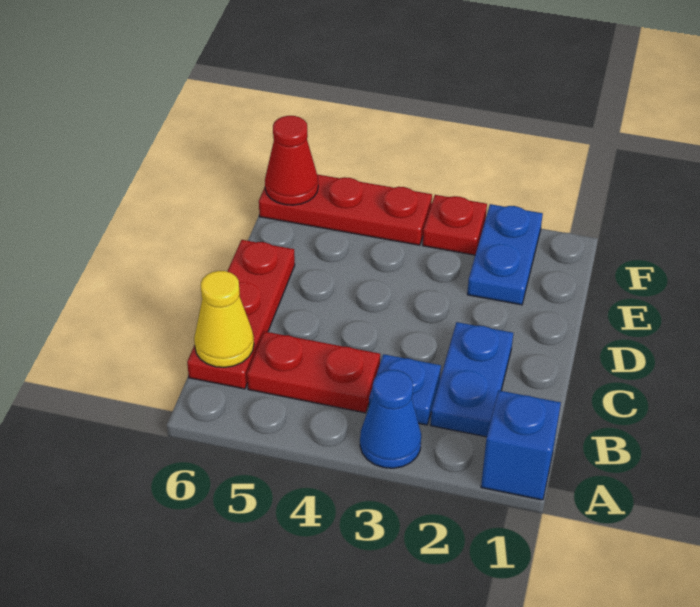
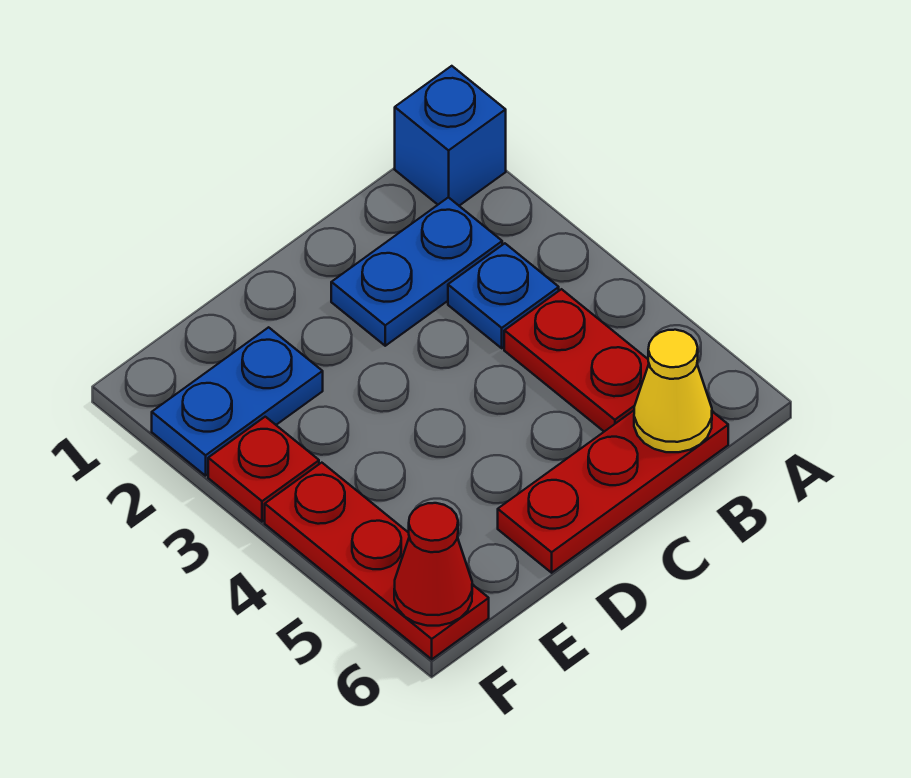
blue 1x1 cone [360,370,421,468] -> none

